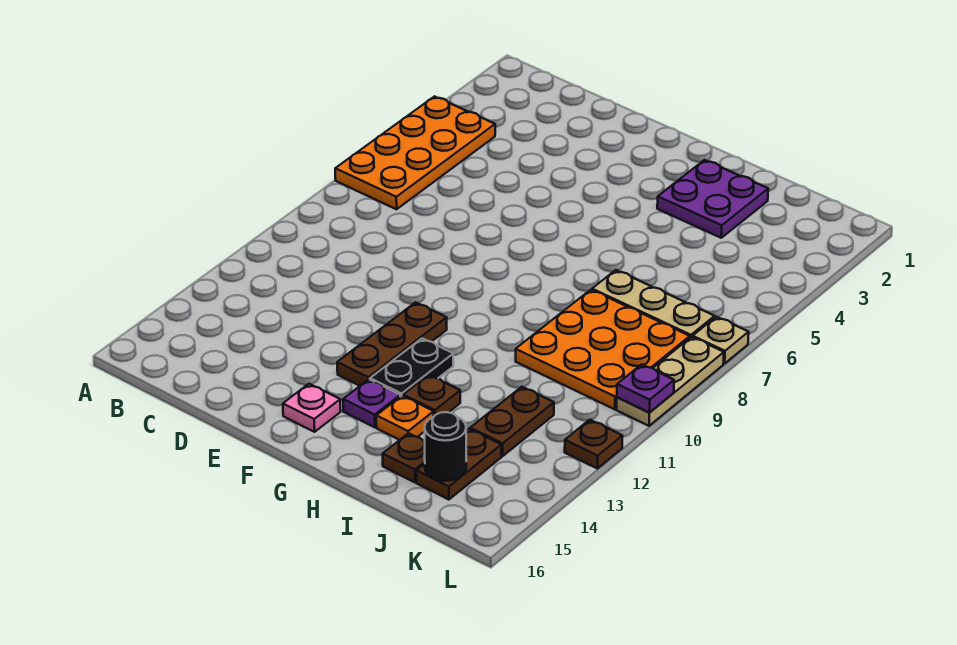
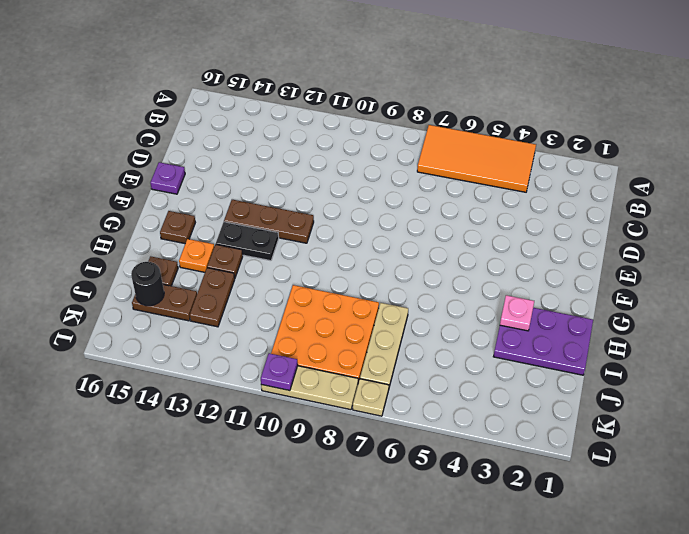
orange 2x4 plate [335,96,495,209] -> orange 2x4 tile [417,125,536,192]
pink 1x1 plate [283,384,341,432] -> pink 1x1 plate moved to [500,295,534,331]
purple 1x1 plate [343,379,400,427] -> purple 1x1 plate moved to [150,162,185,194]
purple 2x2 plate [657,160,768,238] -> purple 2x3 plate [493,308,593,375]
brown 1x2 plate [470,387,554,456] -> brown 1x2 plate turned to [190,268,235,327]
brown 1x1 plate [565,420,622,468] -> brown 1x1 plate moved to [160,211,195,244]

